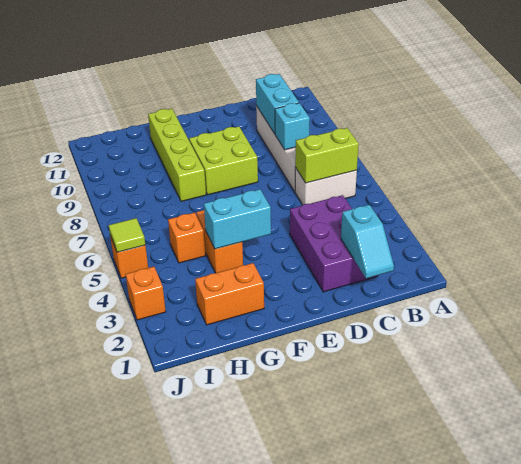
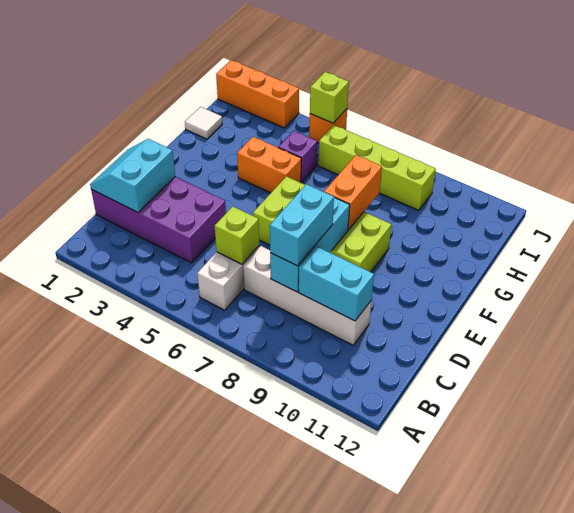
lime 1x2 brick [295,128,359,183] -> lime 1x1 brick [215,206,259,264]
cyan 1x2 slope [341,205,394,278] -> cyan 2x2 slope [90,139,175,213]
purple 2x3 brick [290,195,378,292] -> purple 2x4 brick [91,177,226,263]
cyan 1x1 brick [275,103,310,150] -> cyan 1x3 brick [270,198,350,292]
lime 2x2 brick [189,126,258,195] -> lime 2x4 brick [253,176,391,272]
cyan 1x2 brick [204,189,271,249] -> cyan 1x2 brick moved to [270,184,334,266]
orange 1x2 brick [195,263,264,325] -> orange 1x2 brick moved to [324,155,382,230]
lime 1x4 brick [148,109,206,201] -> lime 1x4 brick moved to [318,125,436,210]
none -> white 1x1 tile [185,107,222,139]
orange 1x1 brick [168,212,206,263] -> purple 1x1 brick [278,131,317,182]
orange 1x1 brick [125,267,166,320] -> orange 1x3 brick [216,60,299,128]
lime 1x1 tile [109,218,145,252] -> lime 1x1 brick [310,72,349,123]

